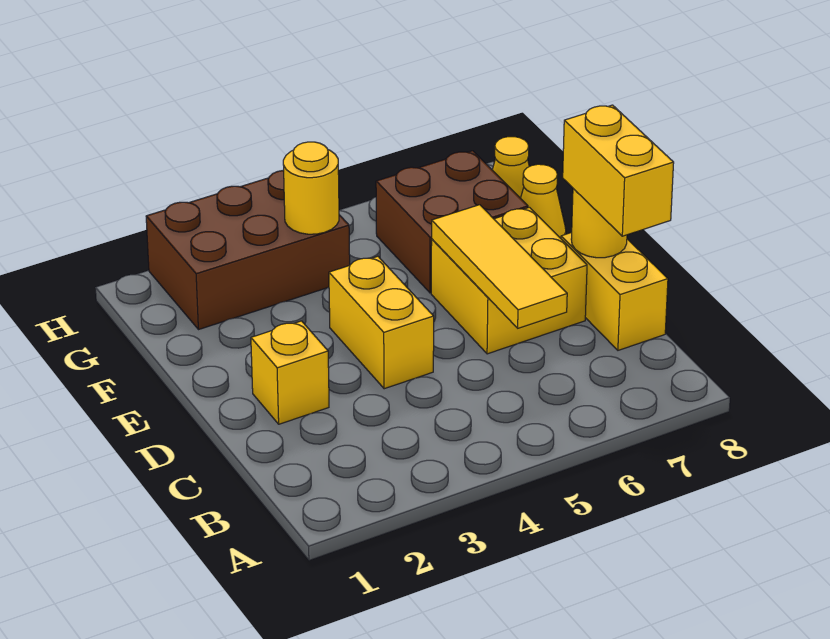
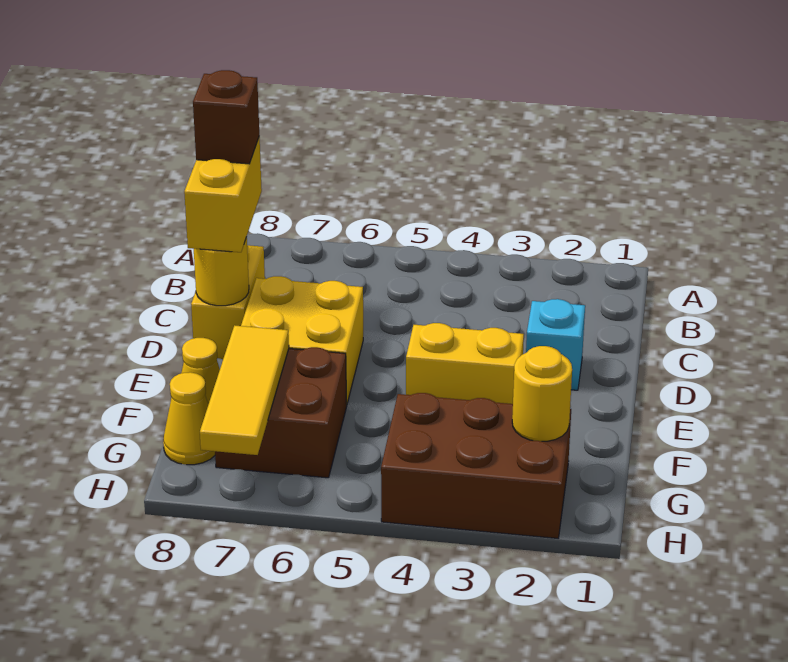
yellow 1x3 tile [432,205,567,328] -> yellow 1x3 tile moved to [200,325,289,455]
none -> brown 1x1 brick [193,70,259,164]
yellow 1x1 brick [251,321,329,424] -> cyan 1x1 brick [526,299,585,390]
yellow 1x2 brick [329,256,434,389] -> yellow 1x2 brick turned to [406,323,524,404]
yellow 1x1 round brick [283,142,339,234] -> yellow 1x1 round brick moved to [512,346,572,441]

